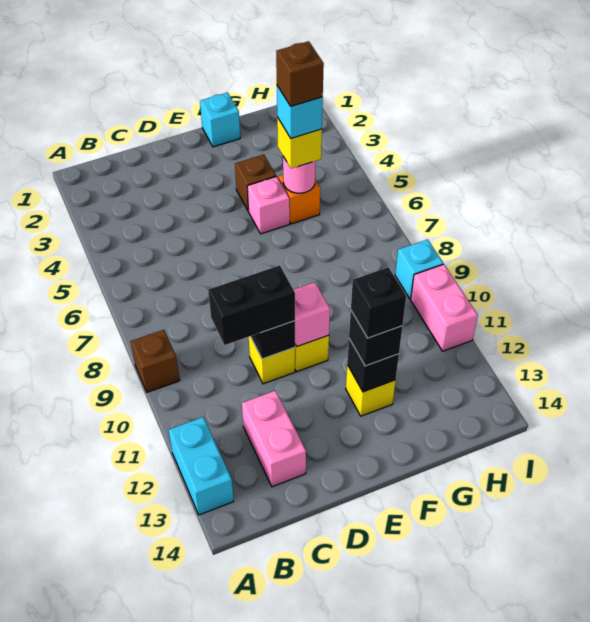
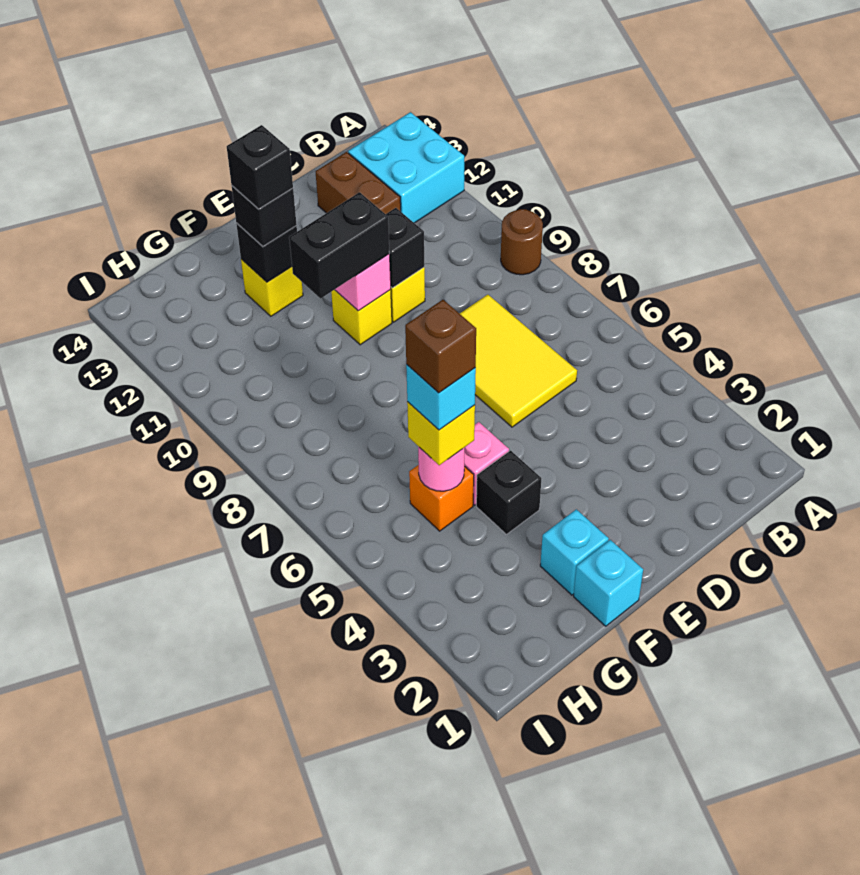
brown 1x1 brick [131,330,180,392] -> brown 1x1 round brick [501,209,543,275]
cyan 1x2 brick [169,417,234,515] -> cyan 2x2 brick [348,112,464,223]
none -> yellow 2x3 tile [460,295,577,427]
black 1x2 brick [208,265,295,345] -> black 1x2 brick moved to [289,192,389,298]
pink 1x2 brick [242,391,306,487] -> brown 1x2 brick [316,152,401,214]
brown 1x1 brick [235,155,276,211] -> black 1x1 brick [476,451,541,534]
cyan 1x1 brick [395,239,443,299] -> cyan 1x1 brick moved to [540,509,609,595]
pink 1x2 brick [411,264,478,351] -> none

